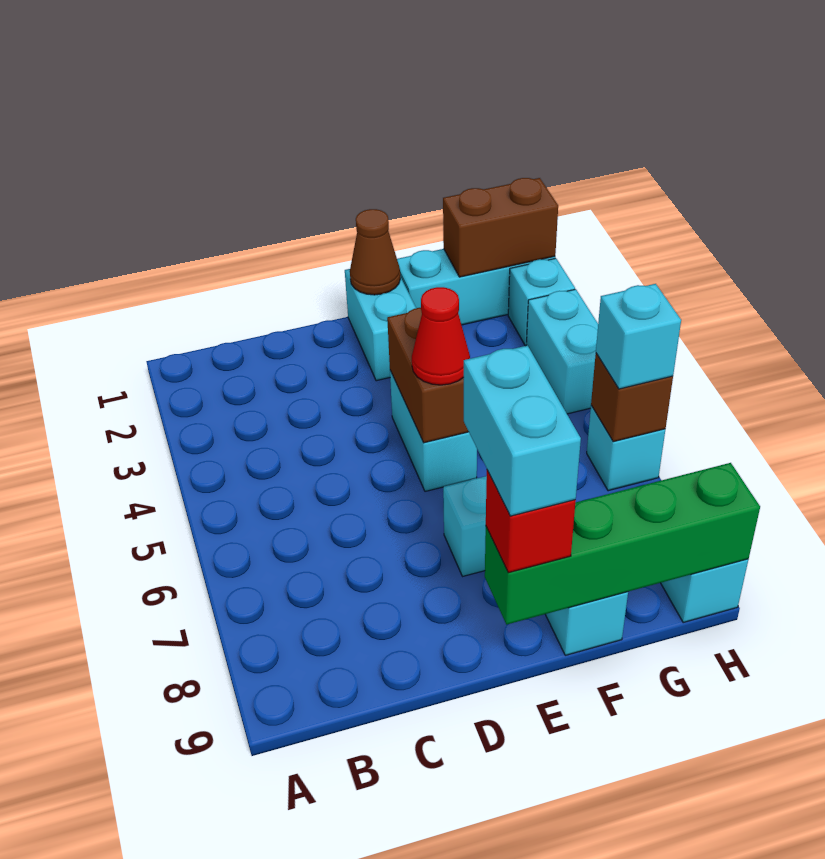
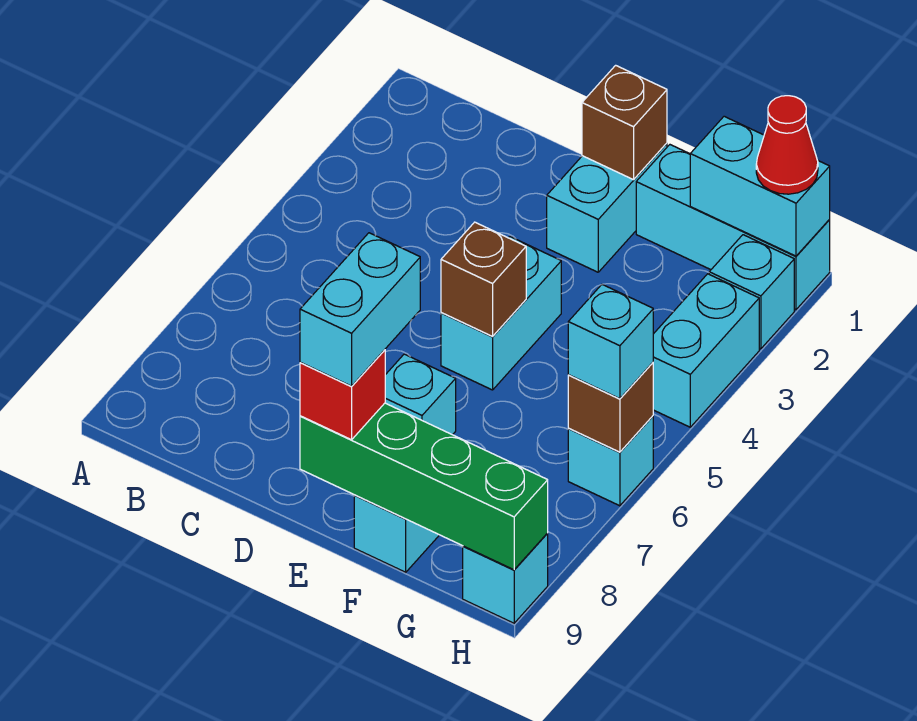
brown 1x1 cone [350,209,400,295] -> brown 1x1 brick [582,65,667,180]
brown 1x2 brick [387,308,469,443] -> brown 1x1 brick [441,222,526,336]
red 1x1 cone [412,287,470,385] -> red 1x1 cone moved to [756,96,818,194]
brown 1x2 brick [443,178,558,277] -> cyan 1x2 brick [690,116,830,256]

